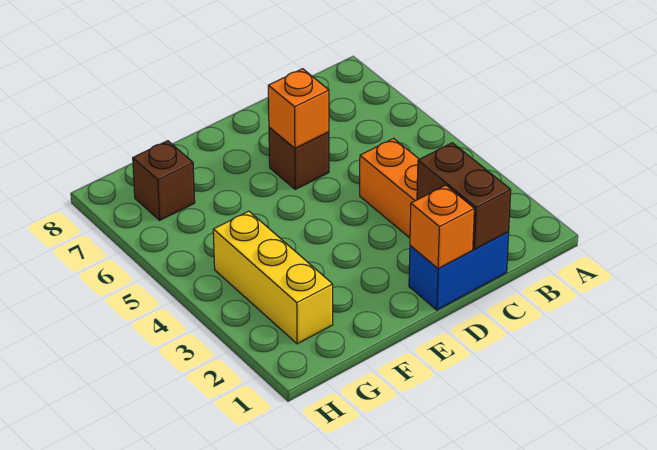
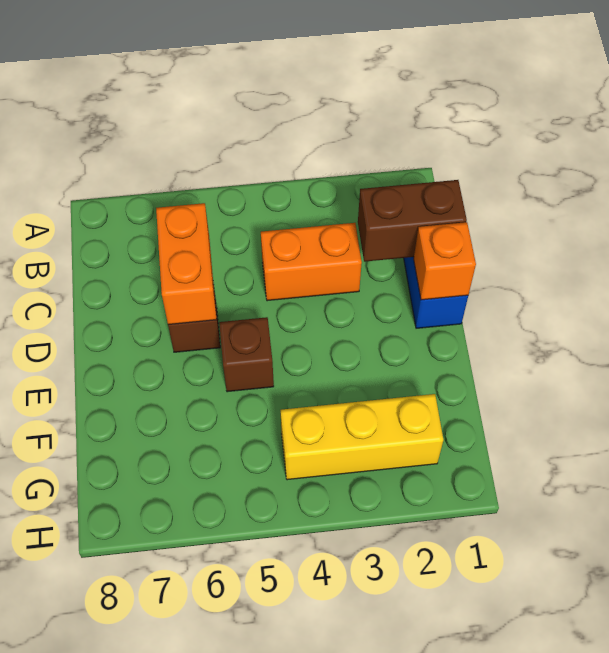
orange 1x1 brick [268,69,329,148] -> orange 1x2 brick [156,203,217,325]
brown 1x1 brick [133,141,195,220] -> brown 1x1 brick moved to [219,317,274,392]

